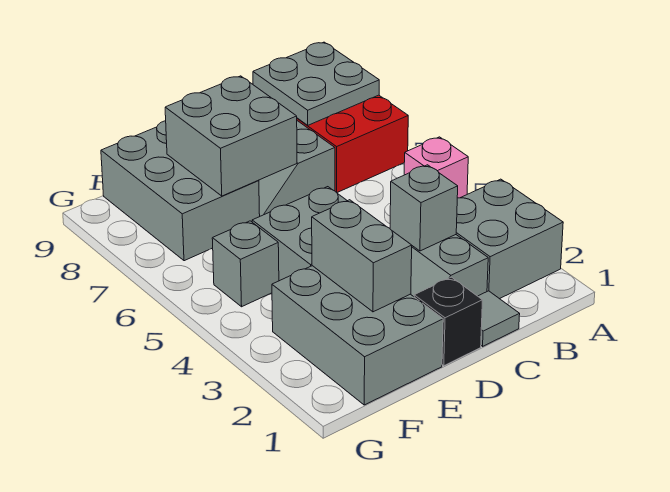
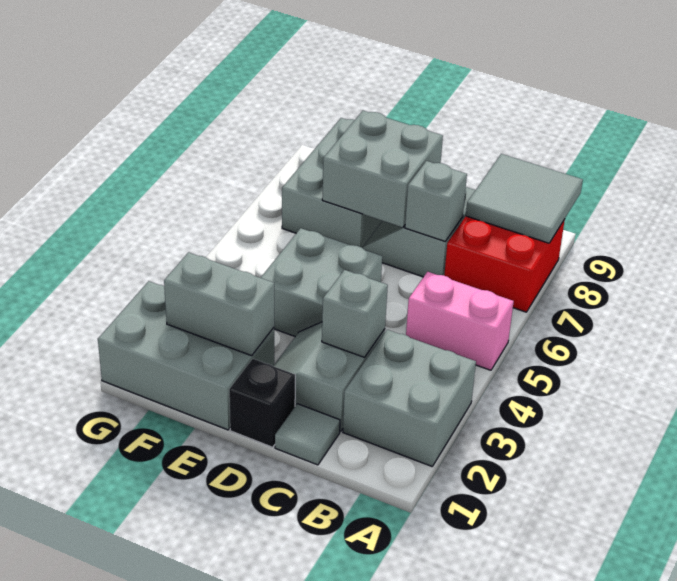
pink 1x1 brick [404,137,468,198] -> pink 1x2 brick [406,272,514,370]
grey 2x2 plate [253,42,379,125] -> grey 2x2 tile [466,154,583,243]
grey 2x3 brick [272,266,443,405] -> grey 2x3 brick turned to [98,281,274,430]
grey 1x2 brick [312,200,412,312] -> grey 1x2 brick turned to [164,252,274,356]
grey 1x1 brick [212,221,279,307] -> grey 1x1 brick moved to [405,161,467,241]

